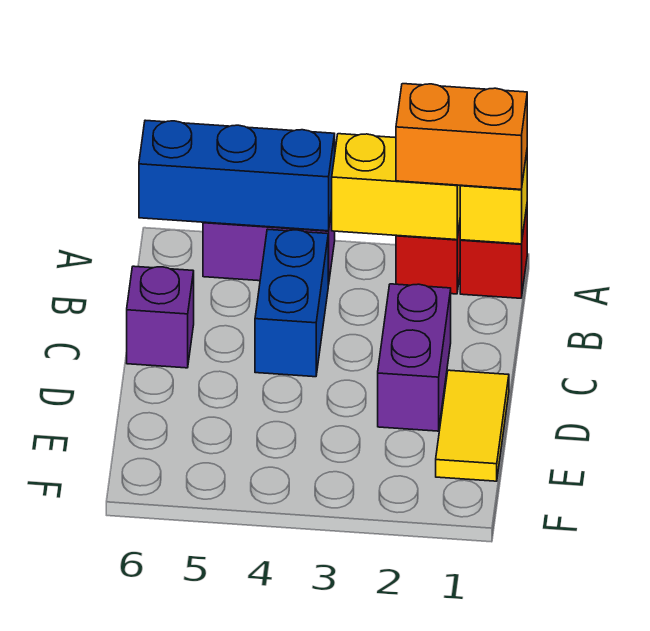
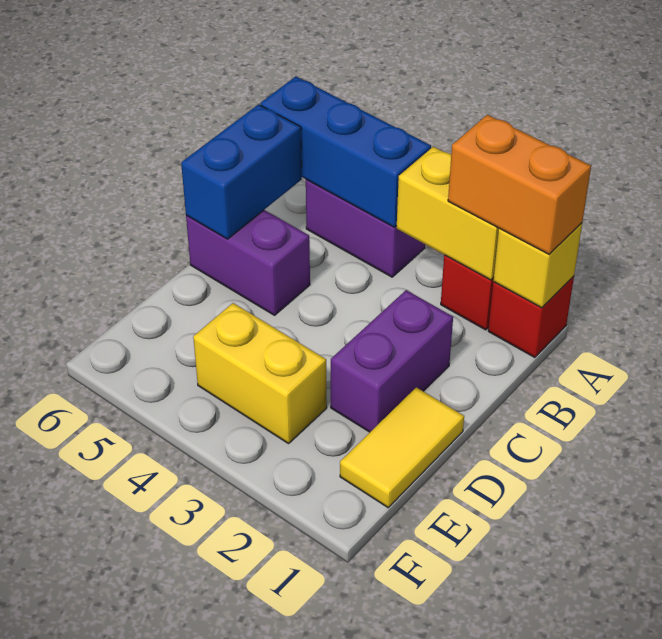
blue 1x2 brick [255,229,328,377] -> blue 1x2 brick moved to [181,104,302,239]
purple 1x1 brick [127,266,194,368] -> purple 1x2 brick [186,210,310,315]
none -> yellow 1x2 brick [193,303,327,444]

